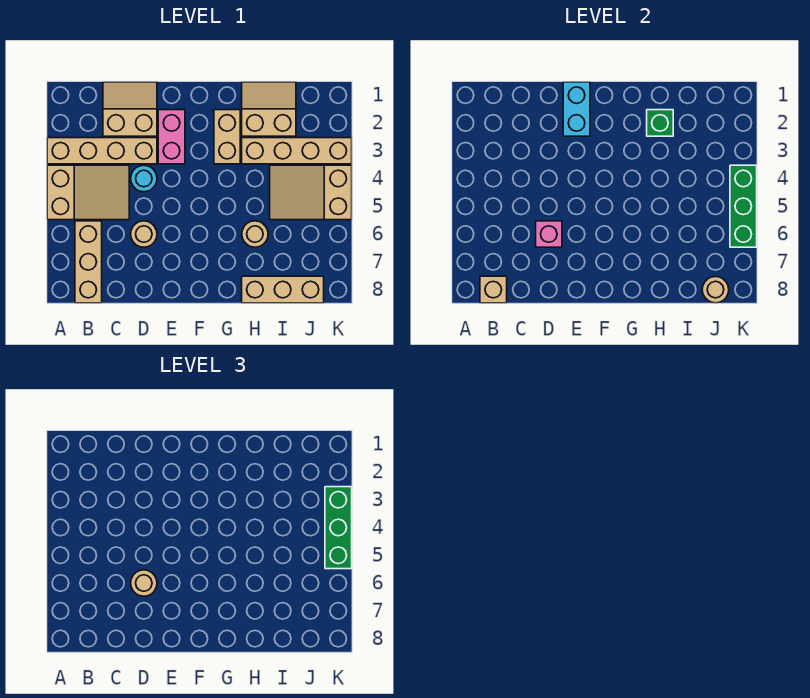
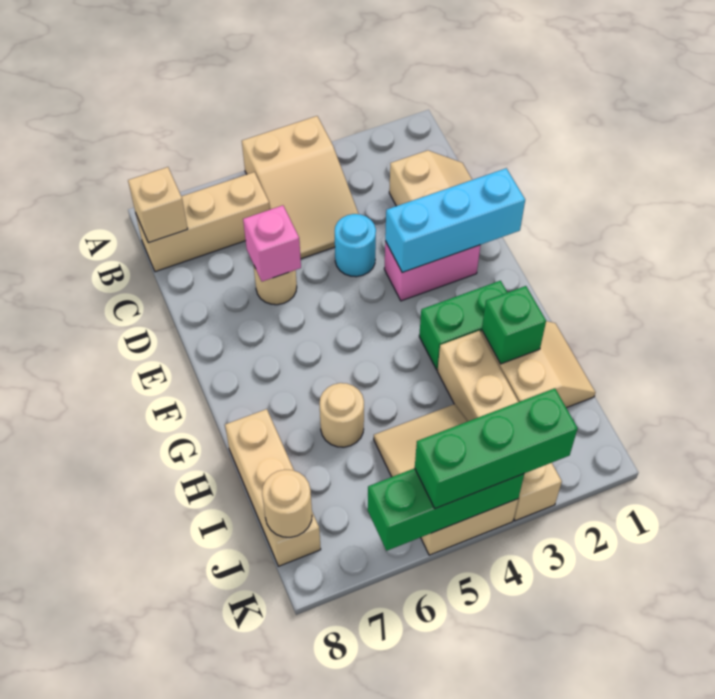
tan 1x4 brick [47,138,157,164] -> none
tan 1x1 round brick [131,570,157,596] -> none
cyan 1x2 brick [563,82,590,136] -> cyan 1x3 brick [385,168,525,272]
tan 1x2 brick [214,110,240,164] -> green 1x2 brick [419,281,507,370]

